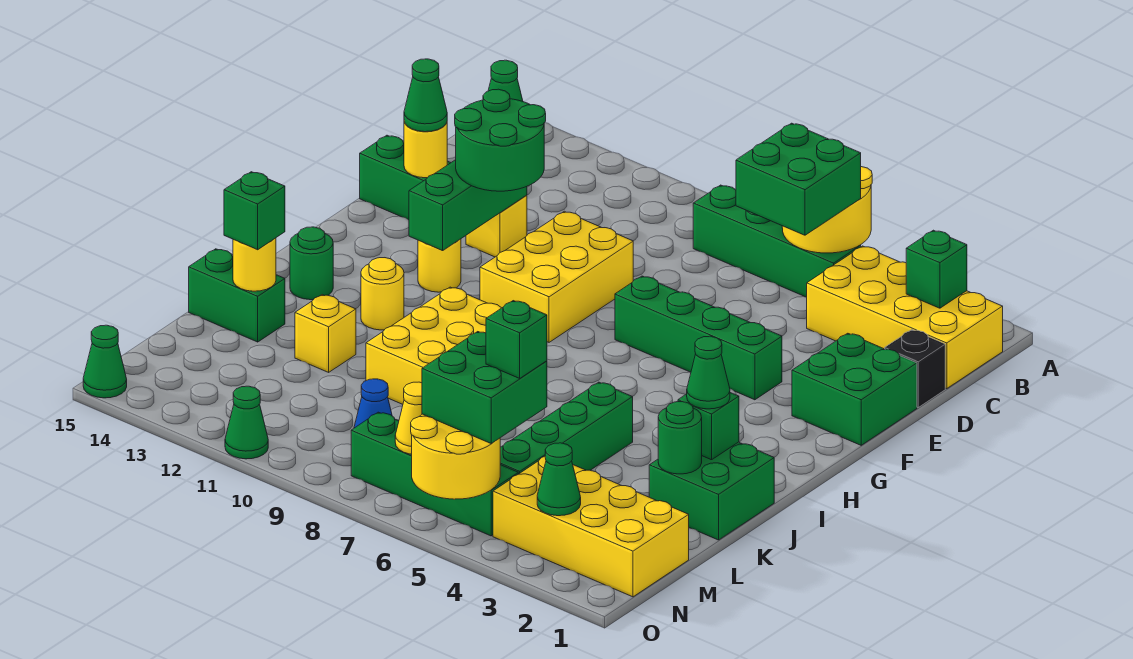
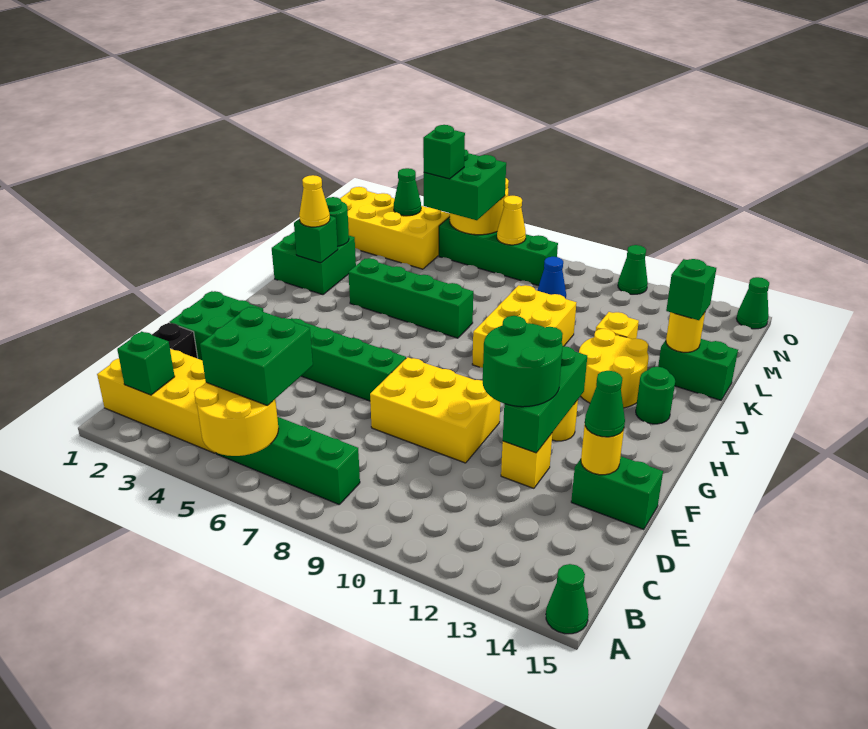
yellow 2x3 brick [480,211,633,342] -> yellow 2x3 brick turned to [370,357,500,463]
yellow 1x1 round brick [361,258,404,330] -> yellow 2x2 round brick [579,329,649,408]
green 1x1 cone [687,336,730,409] -> yellow 1x1 cone [299,175,330,227]
green 1x4 brick [500,382,633,474] -> green 1x4 brick turned to [349,258,473,338]

